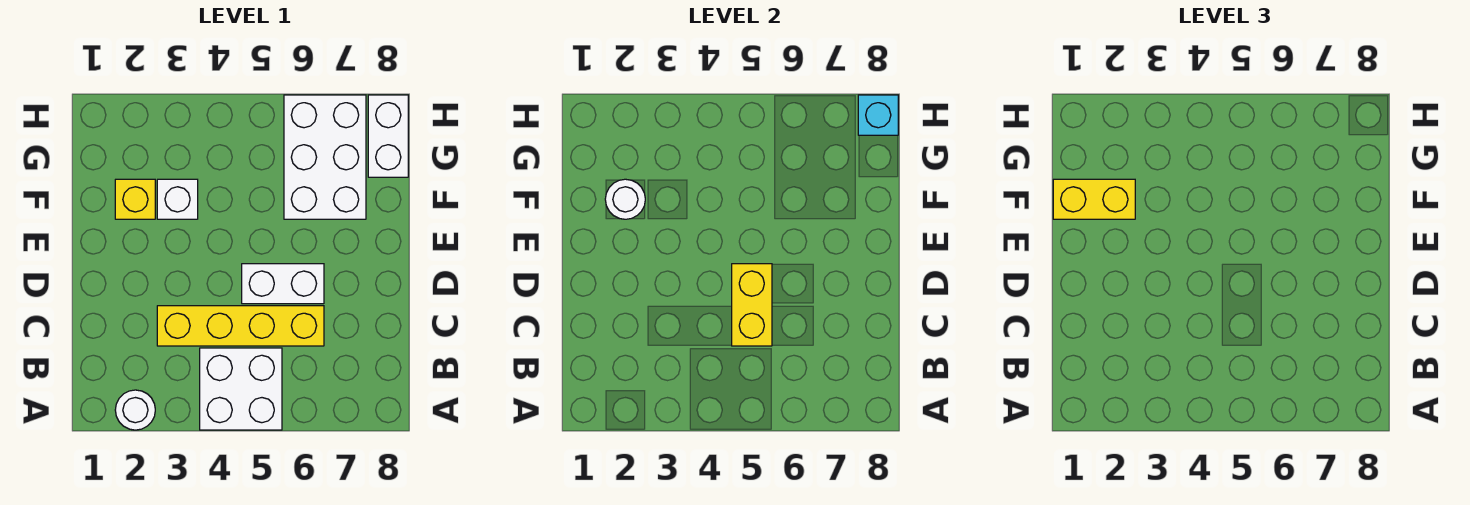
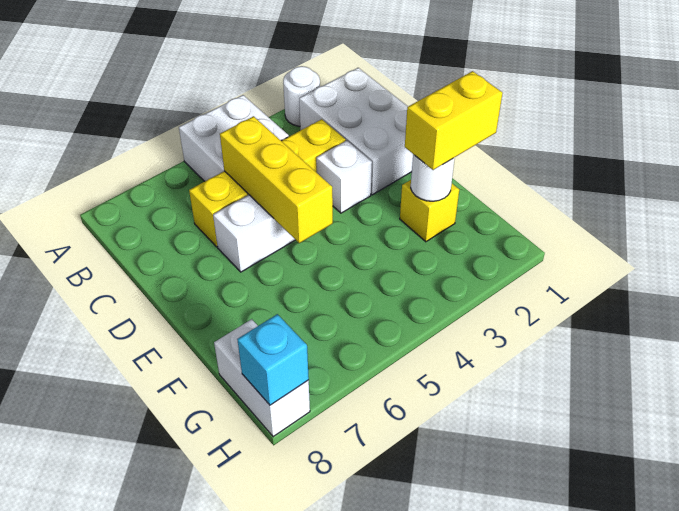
yellow 1x2 brick [732,264,772,346] -> yellow 1x3 brick [220,116,333,243]
white 1x1 brick [157,179,198,219] -> white 1x1 brick moved to [316,141,372,213]
white 2x3 brick [284,95,366,219] -> white 2x3 brick moved to [299,68,413,195]

